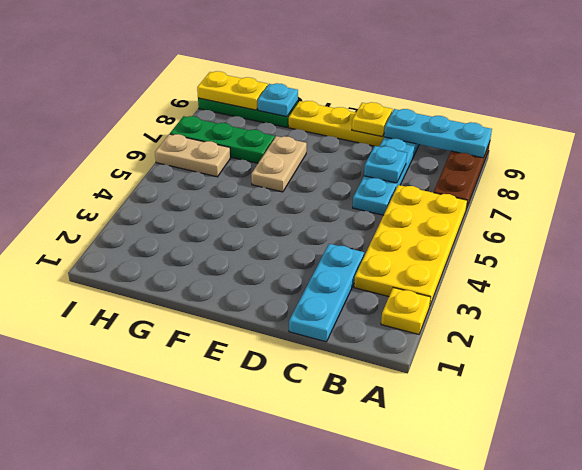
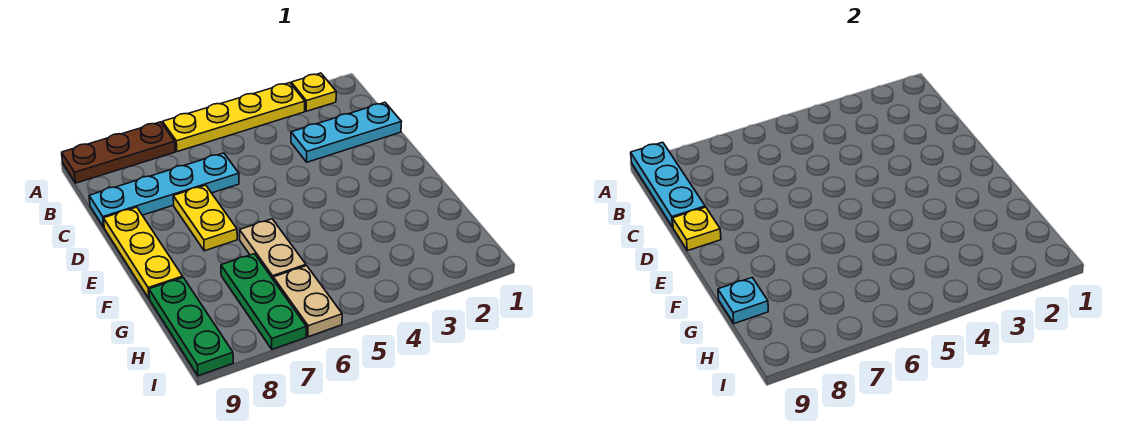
yellow 2x4 plate [354,185,467,305] -> yellow 1x4 plate [162,83,305,152]
cyan 1x1 plate [364,146,407,183] -> none
tan 1x2 plate [251,136,307,192] -> tan 1x2 plate turned to [240,219,306,279]
yellow 1x2 plate [197,71,268,110] -> yellow 1x2 plate moved to [173,185,237,251]

